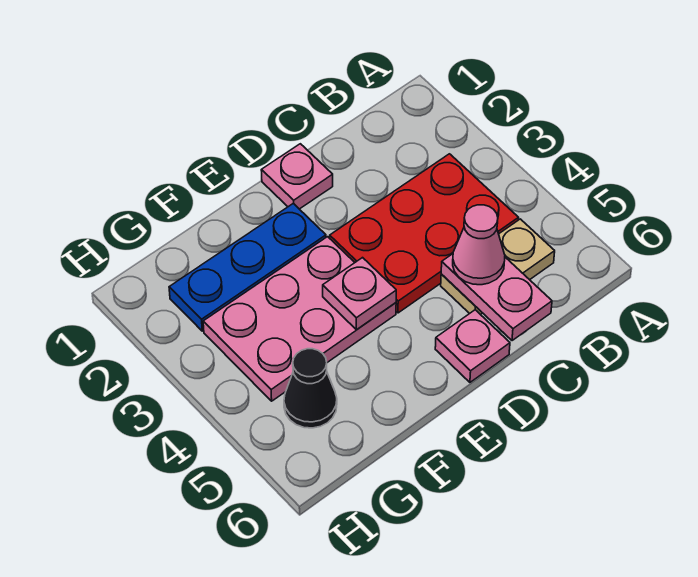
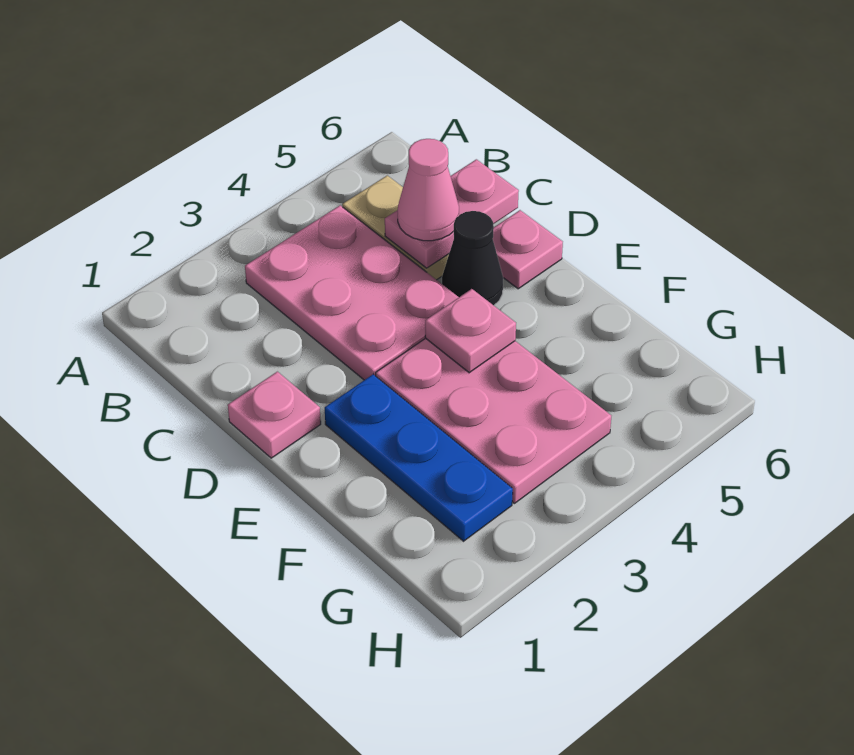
red 2x3 plate [330,154,518,313] -> pink 2x3 plate [245,205,459,380]
black 1x1 cone [284,349,337,428] -> black 1x1 cone moved to [442,211,503,305]

